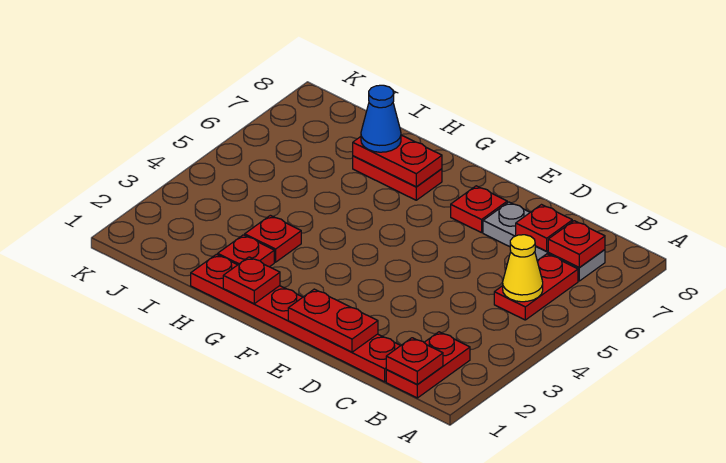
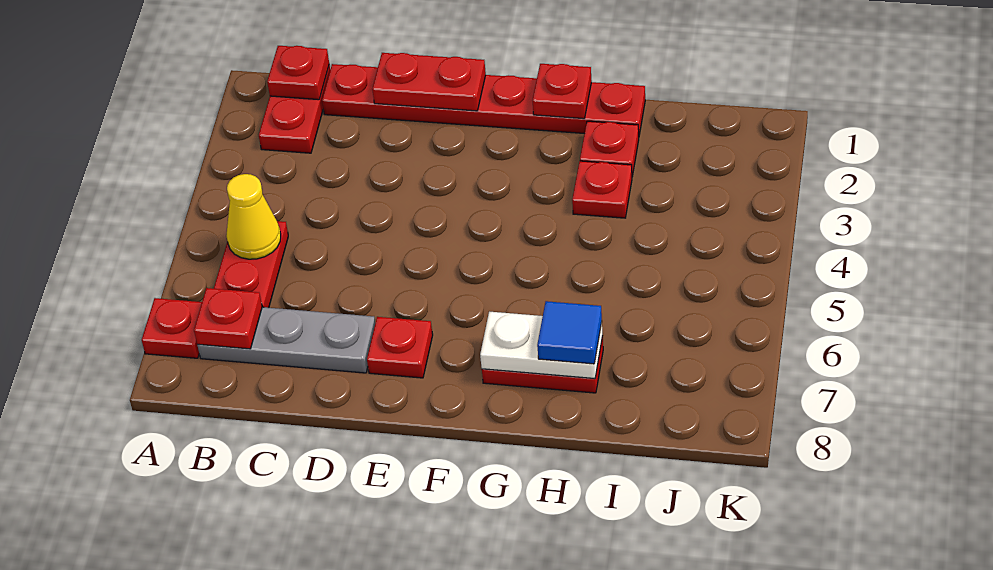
red 1x1 plate [516,205,572,251] -> red 1x1 plate moved to [142,298,202,358]
red 1x2 plate [353,135,442,187] -> white 1x2 plate [480,312,603,379]
blue 1x1 cone [361,85,401,152] -> blue 1x1 tile [537,301,602,364]

